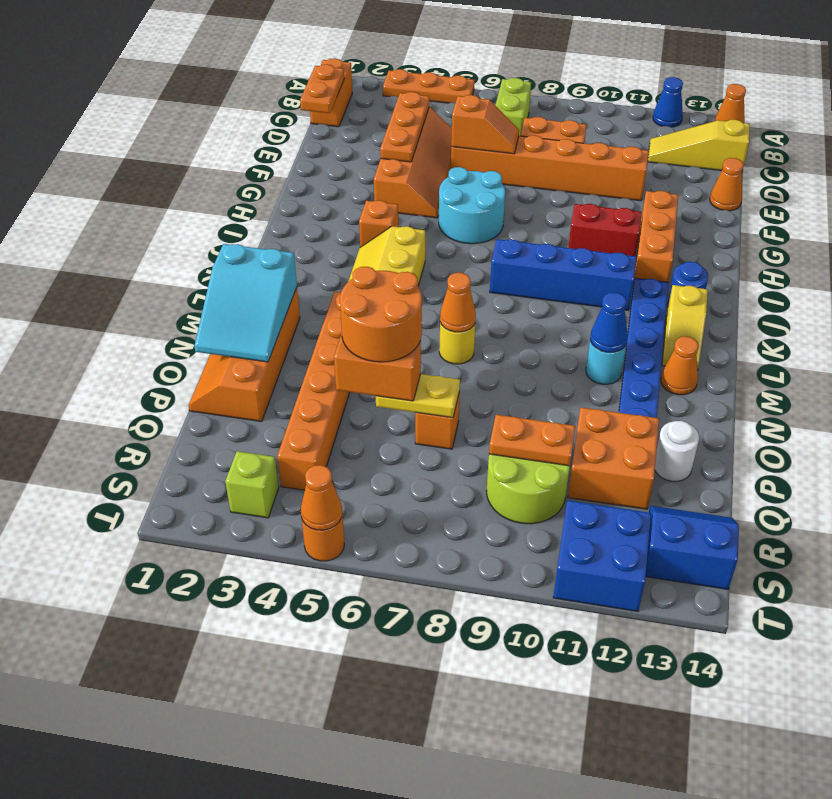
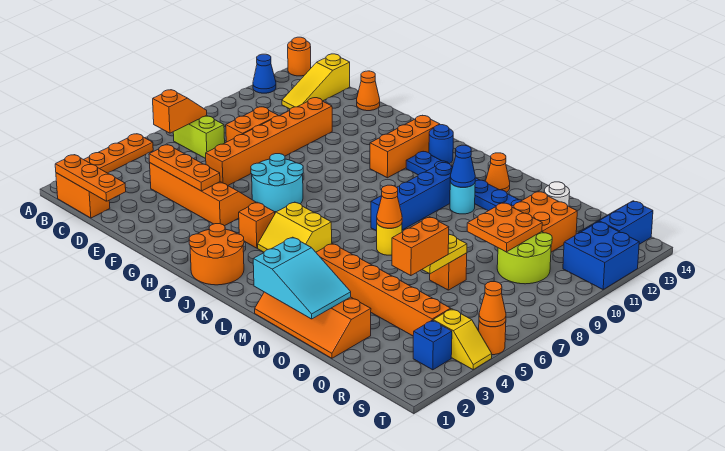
orange 1x1 cone [715,84,746,123] -> orange 1x1 round brick [288,37,311,76]
orange 1x2 plate [300,64,344,113] -> orange 1x3 plate [55,155,126,201]
orange 1x2 slope [451,95,519,154] -> orange 1x2 slope moved to [153,90,207,133]
orange 1x3 brick [634,191,678,282] -> orange 1x3 brick turned to [370,115,440,178]
red 1x2 brick [568,204,642,256] -> none
blue 1x4 brick [490,239,637,310] -> blue 1x4 brick moved to [371,163,453,231]
yellow 1x2 slope [662,285,708,370] -> yellow 1x2 slope moved to [433,309,492,370]
orange 2x2 round brick [340,267,422,362] -> orange 2x2 round brick moved to [189,224,244,285]
orange 1x2 plate [489,415,576,466] -> orange 2x2 plate [467,203,542,252]
lime 1x1 brick [225,451,279,518] -> blue 1x1 brick [413,320,452,370]

